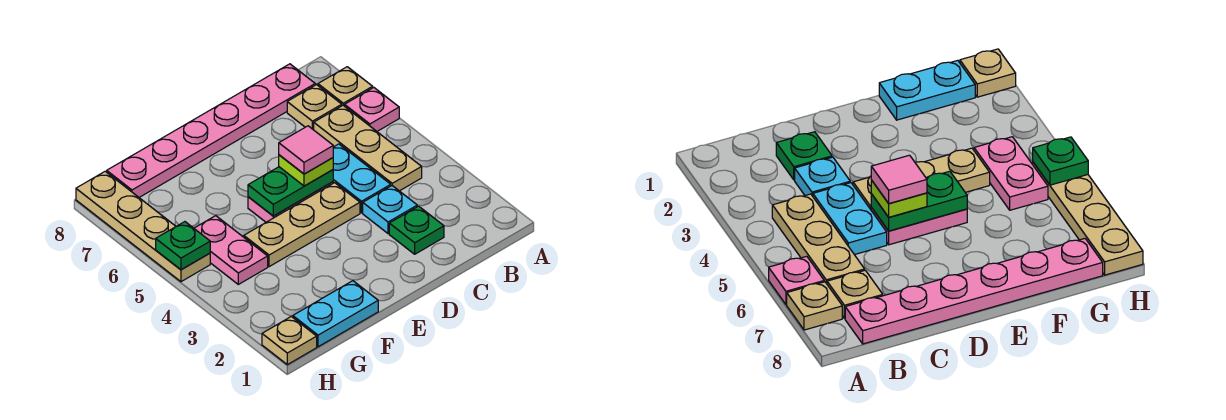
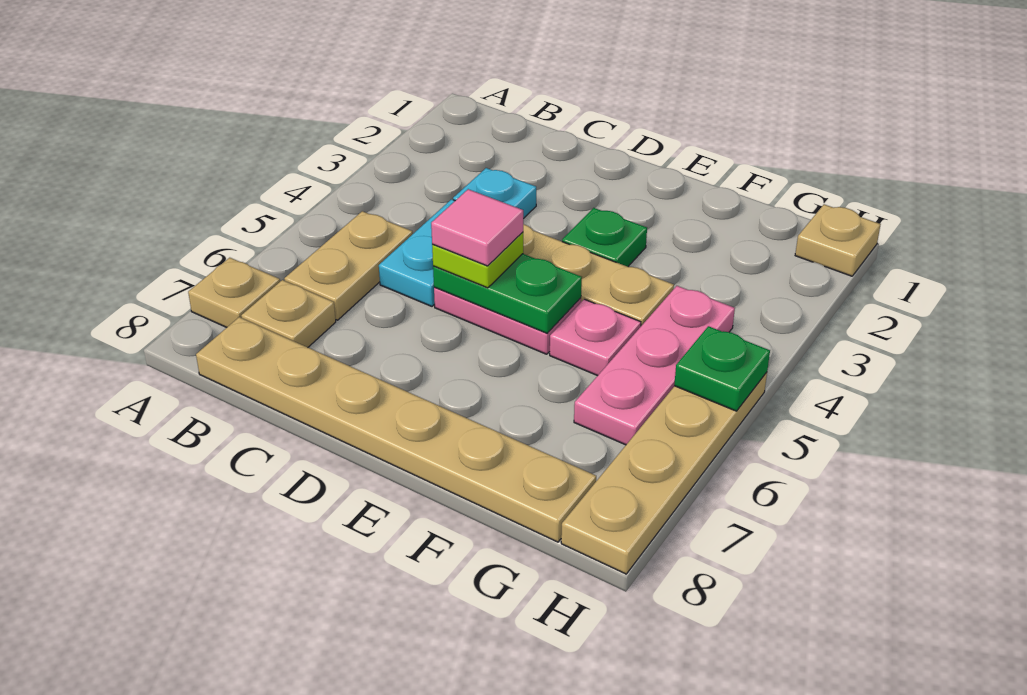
pink 1x1 plate [345,88,399,131] -> pink 1x1 plate moved to [550,299,641,376]
tan 1x3 plate [314,106,422,191] -> tan 1x2 plate [284,211,413,320]
pink 1x6 plate [107,64,315,197] -> tan 1x6 plate [196,317,596,542]
green 1x1 plate [389,206,444,254] -> green 1x1 plate moved to [562,208,647,267]
cyan 1x2 plate [293,281,378,347] -> none
pink 1x2 plate [194,216,268,284] -> pink 1x3 plate [574,286,735,445]

